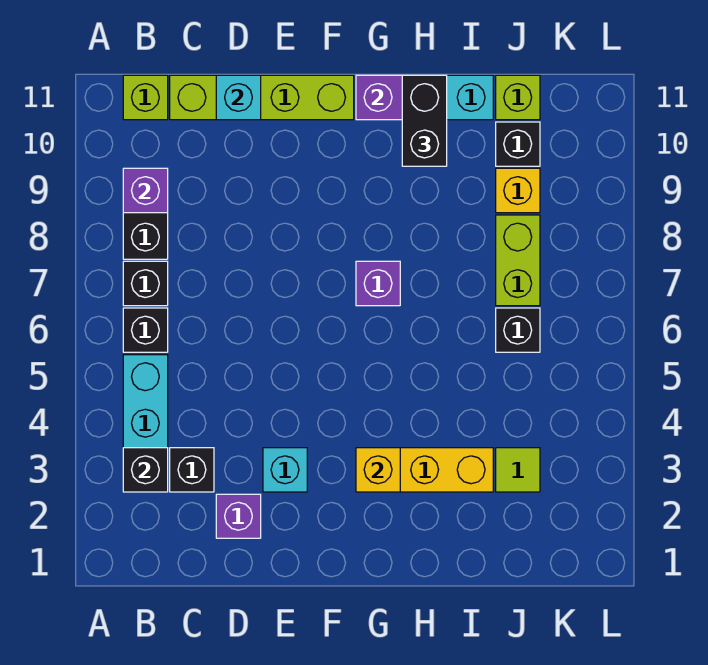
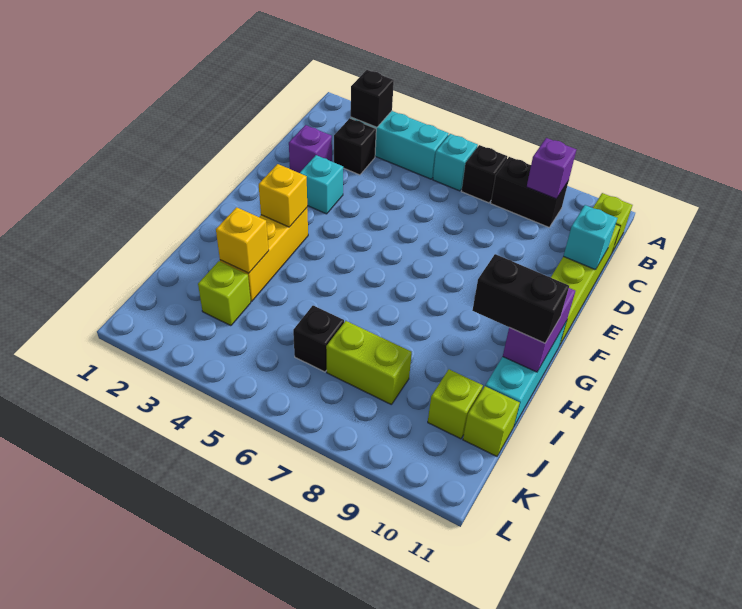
black 1x1 brick [123,308,168,352] -> cyan 1x1 brick [433,134,478,191]
purple 1x1 brick [356,261,400,306] -> none
lime 1x1 tile [496,448,540,492] -> lime 1x1 brick [198,261,251,326]
yellow 1x1 brick [496,168,540,213] -> yellow 1x1 brick moved to [216,207,269,273]
black 1x1 brick [496,122,540,166] -> lime 1x1 brick [428,369,483,439]

